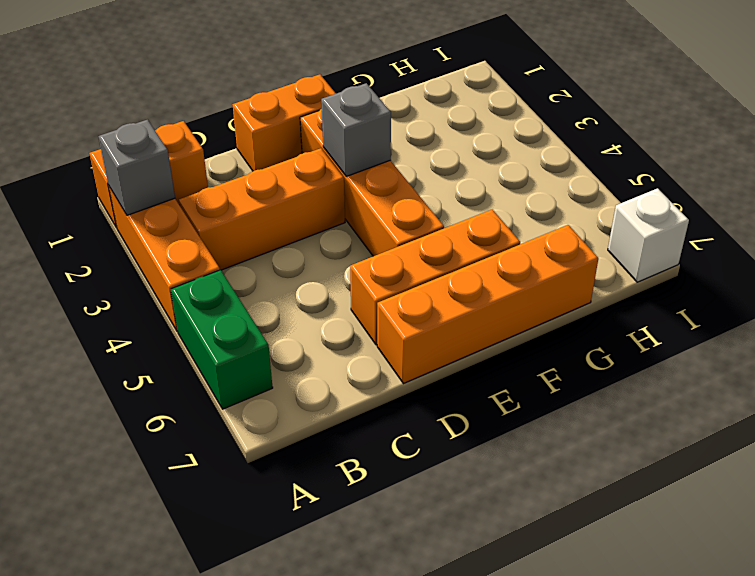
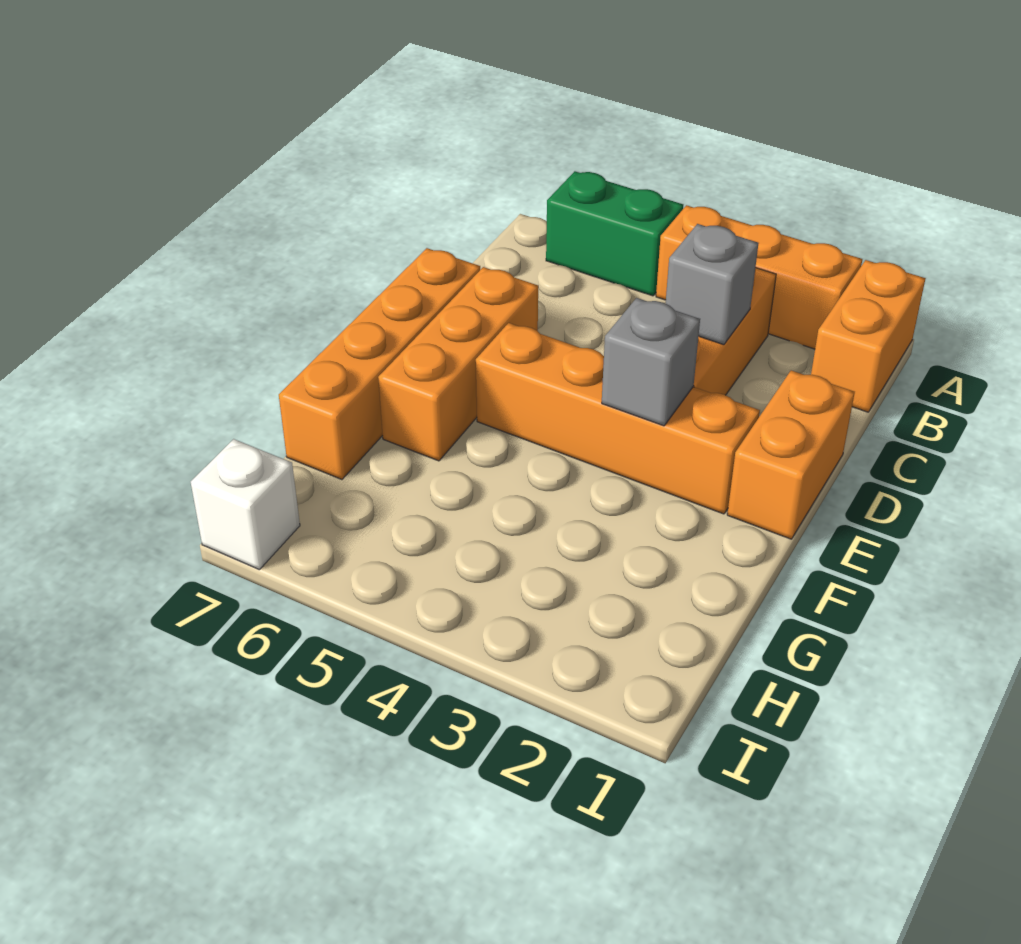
grey 1x1 brick [99,120,175,215] -> grey 1x1 brick moved to [666,224,759,345]

